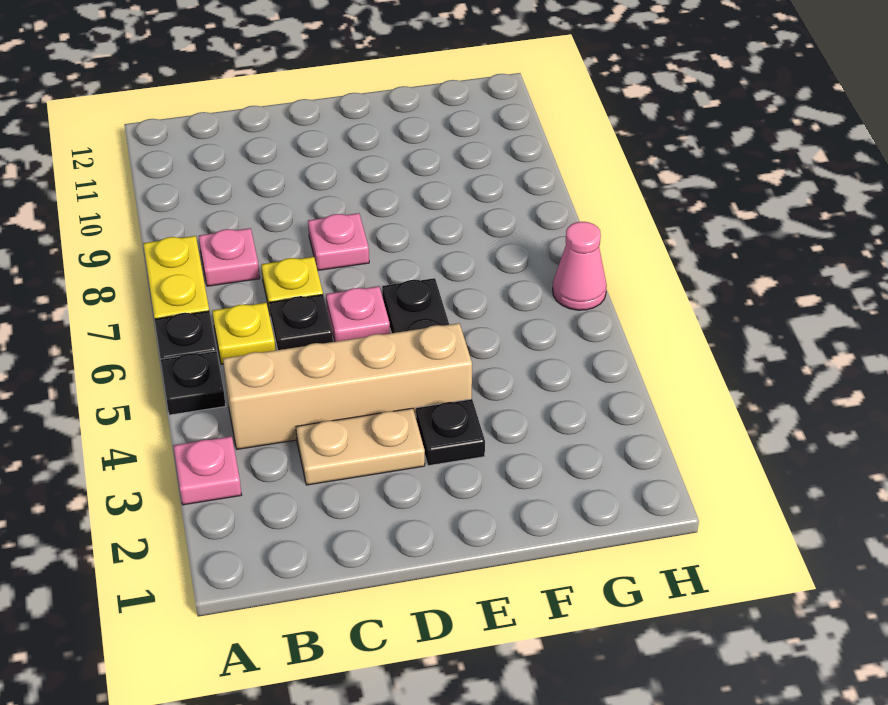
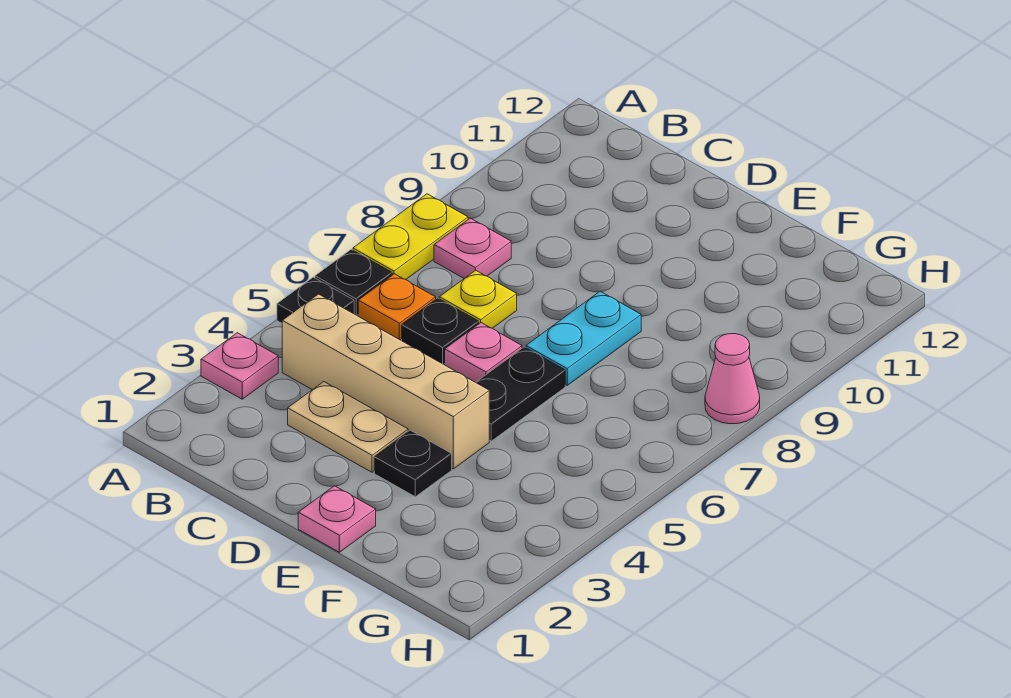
yellow 1x1 plate [212,303,275,364] -> orange 1x1 plate [358,274,436,340]
pink 1x1 plate [308,213,369,271] -> pink 1x1 plate moved to [298,486,376,552]
none -> cyan 1x2 plate [526,291,641,385]
pink 1x1 cone [553,222,607,310] -> pink 1x1 cone moved to [705,334,760,424]

